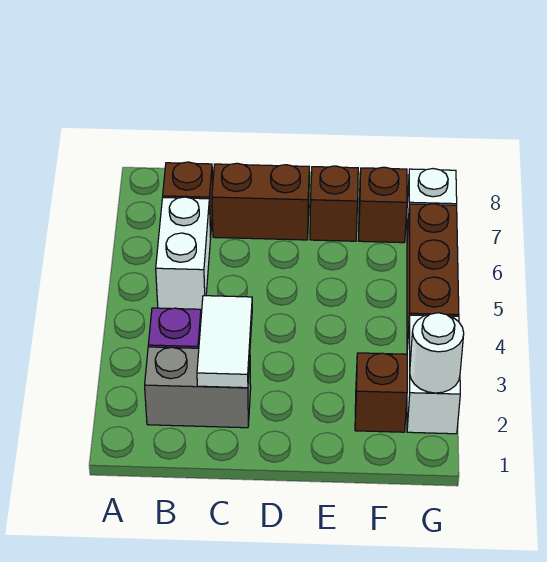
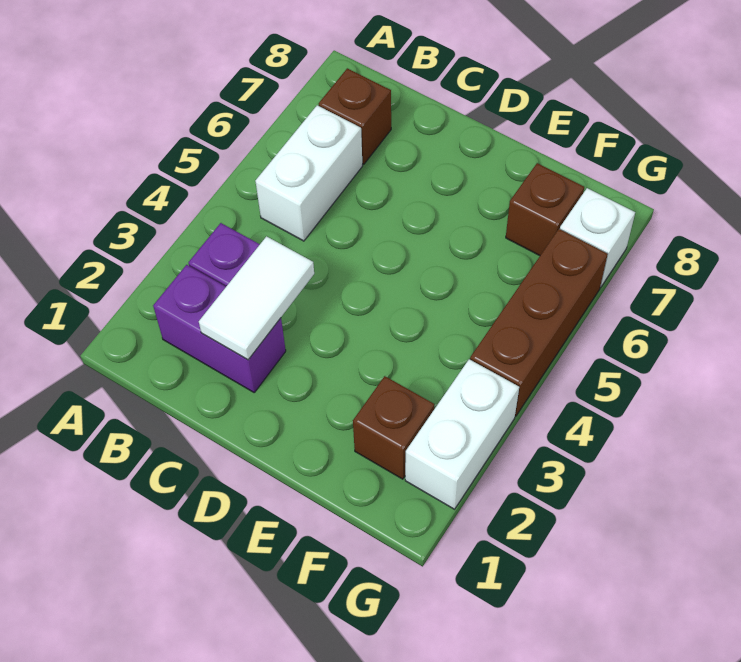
grey 1x2 brick [145,347,251,428] -> purple 1x2 brick [153,265,286,392]
brown 1x2 brick [212,163,309,240] -> none
brown 1x1 brick [310,166,358,241] -> none
white 1x1 round brick [410,313,464,393] -> none

